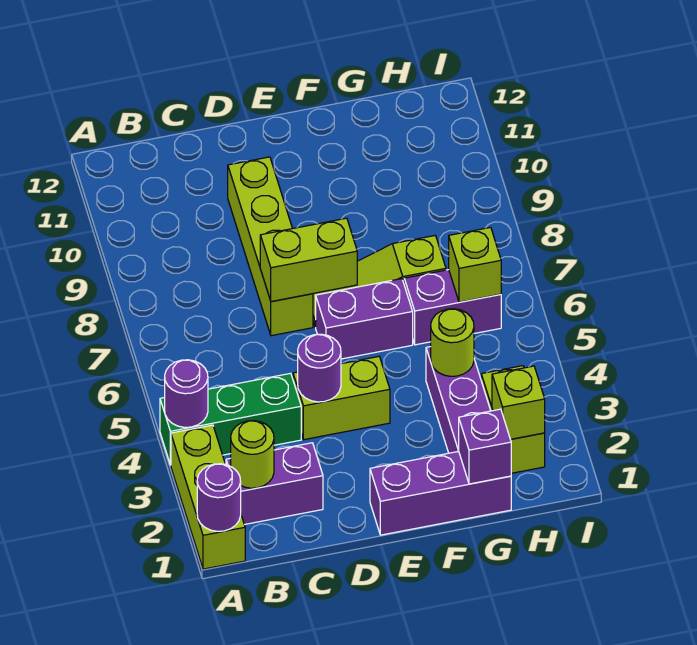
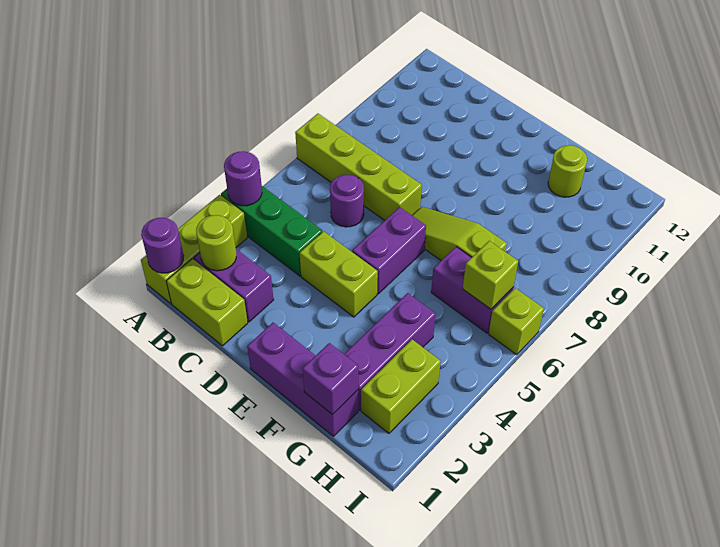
purple 1x1 round brick [298,334,341,402] -> purple 1x1 round brick moved to [330,175,364,227]
lime 1x4 brick [228,157,313,336] -> lime 1x4 brick turned to [295,114,422,220]
lime 1x2 brick [260,218,357,302] -> lime 1x2 brick moved to [166,259,248,346]
purple 1x2 brick [316,279,413,359] -> purple 1x2 brick turned to [352,207,426,294]
lime 1x1 round brick [431,309,474,376] -> lime 1x1 round brick moved to [548,145,587,197]
lime 1x1 brick [492,366,545,439] -> lime 1x1 brick moved to [489,288,544,355]

